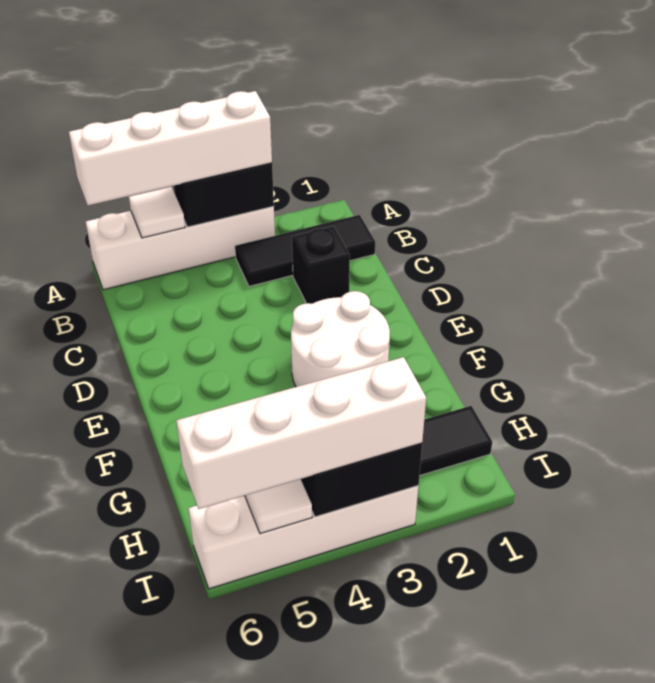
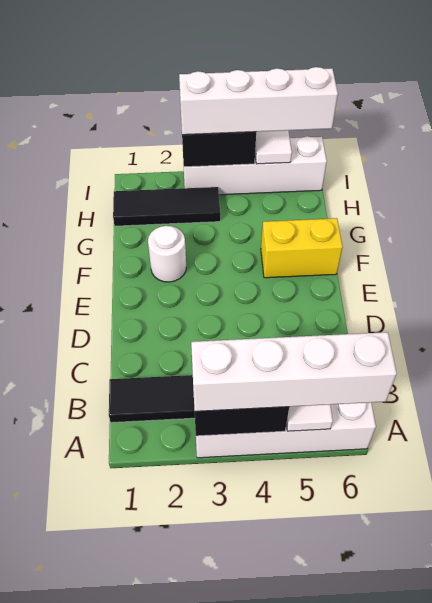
black 1x1 brick [292,226,350,304] -> none
white 2x2 round brick [291,291,390,387] -> white 1x1 round brick [148,226,186,282]
none -> yellow 1x2 brick [261,218,343,278]

